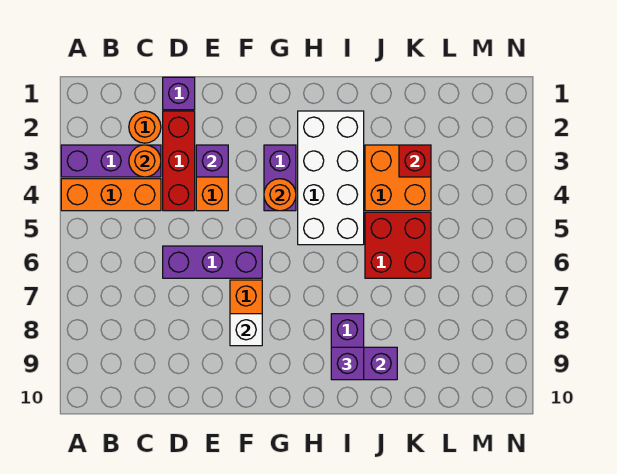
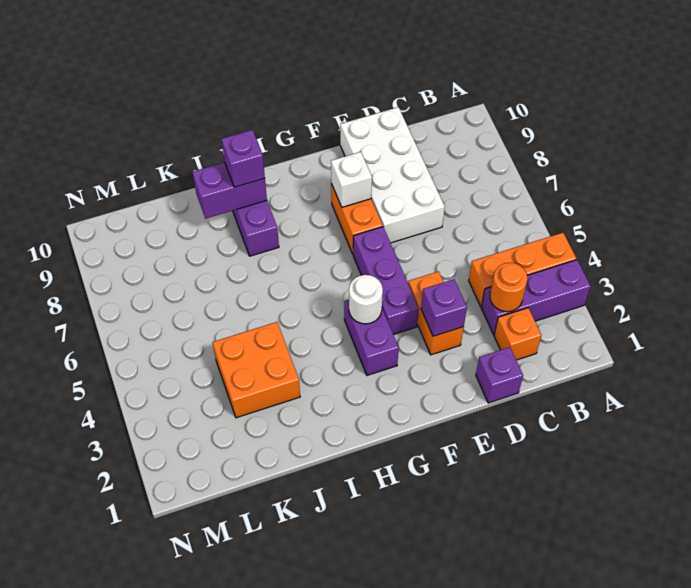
orange 1x1 round brick [129,111,161,143] -> orange 1x1 brick [494,308,541,360]
red 1x3 brick [163,111,195,211] -> none
purple 1x3 brick [163,246,262,278] -> purple 1x3 brick turned to [353,227,419,335]
orange 1x1 round brick [264,179,296,211] -> white 1x1 round brick [349,275,383,324]
white 2x4 brick [298,111,364,245] -> white 2x4 brick moved to [340,107,445,243]
red 2x2 brick [365,212,431,278] -> none
red 1x1 brick [399,145,431,177] -> none

